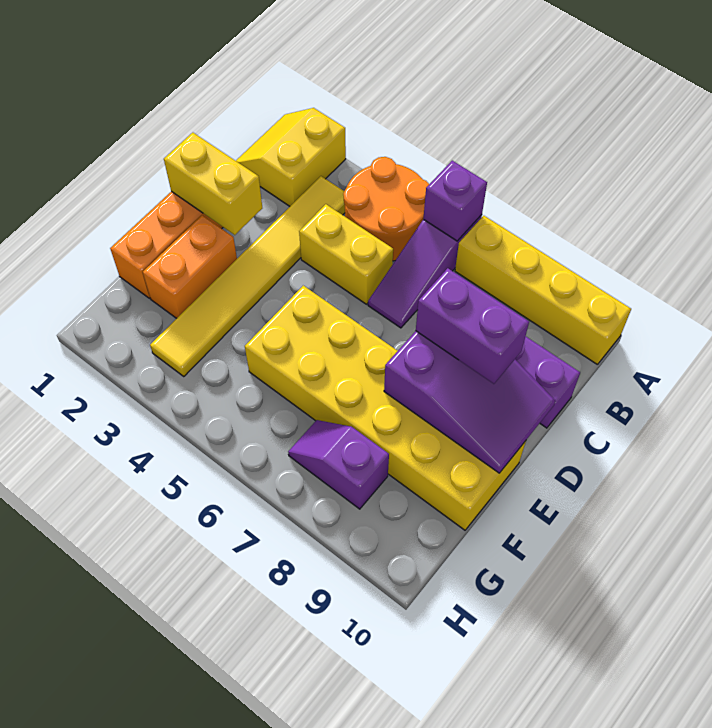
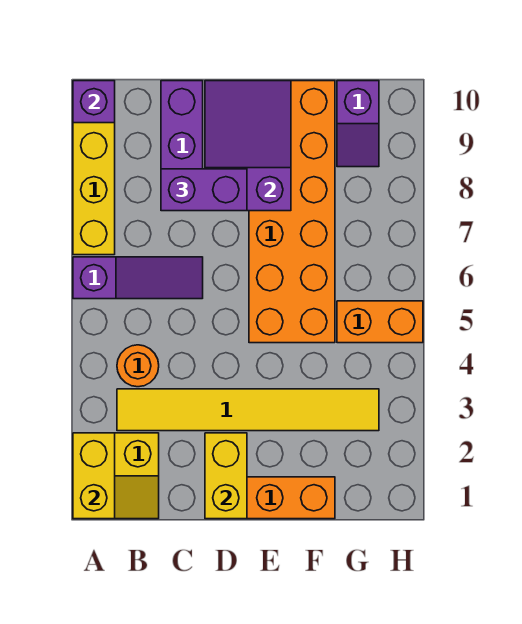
orange 2x2 round brick [343,157,429,261] -> orange 1x1 round brick [117,345,159,387]
purple 1x1 brick [423,161,487,241] -> purple 1x1 brick moved to [73,81,115,123]
yellow 1x2 brick [299,204,393,304] -> yellow 1x2 brick moved to [73,433,115,519]
purple 1x2 brick [416,268,529,384] -> purple 1x2 brick turned to [161,169,247,211]
orange 1x2 brick [143,215,237,318] -> orange 1x2 brick moved to [337,301,423,343]
yellow 2x6 brick [245,286,526,530] -> orange 2x6 brick [249,81,335,343]
purple 1x2 slope [288,420,389,509] -> purple 1x2 slope moved to [337,81,379,167]

